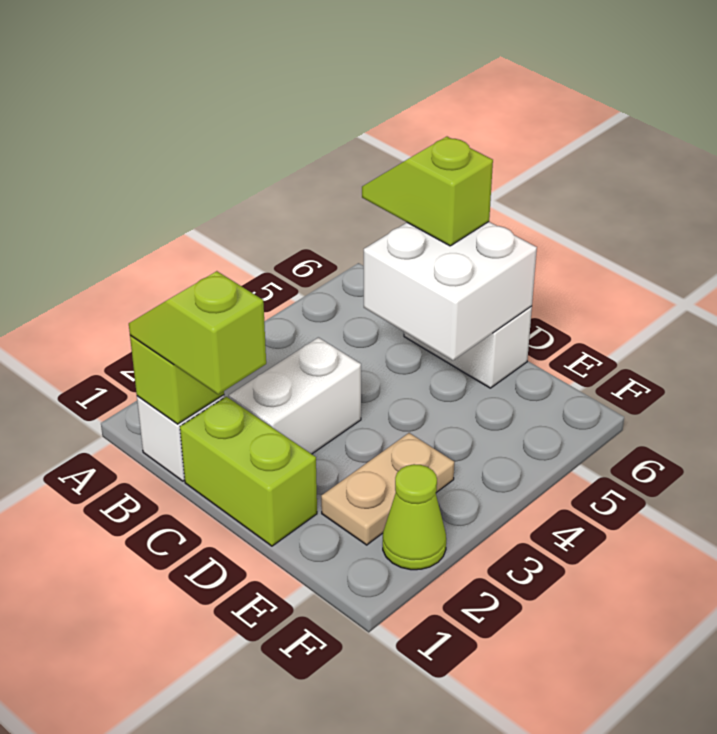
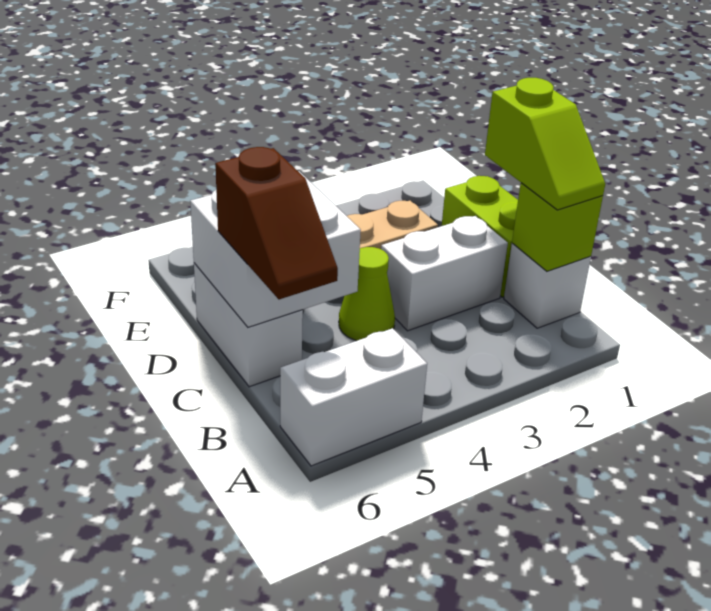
none -> white 1x2 brick [280,328,427,466]
lime 1x2 slope [362,137,493,246] -> brown 1x2 slope [215,147,338,299]
lime 1x1 cone [383,464,446,570] -> lime 1x1 cone moved to [339,247,395,341]

